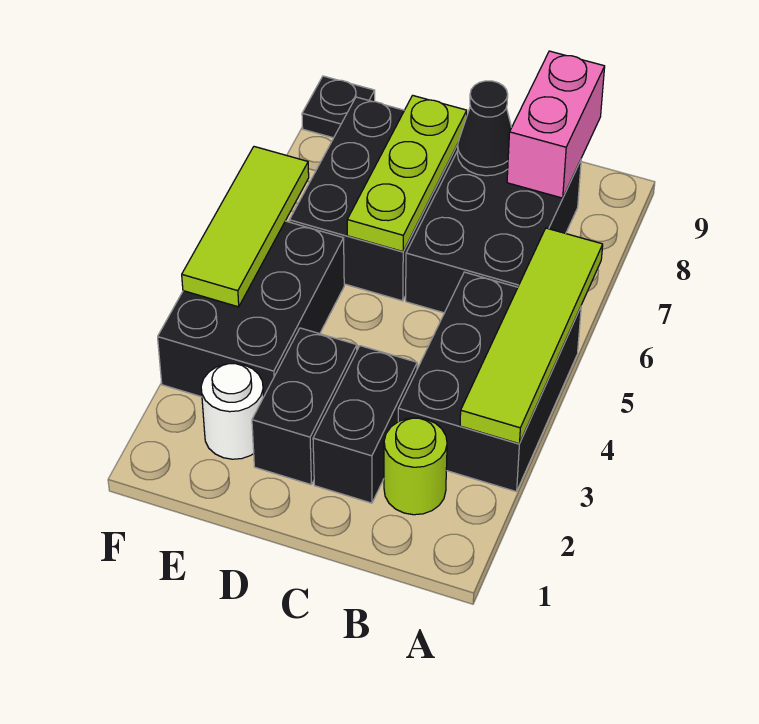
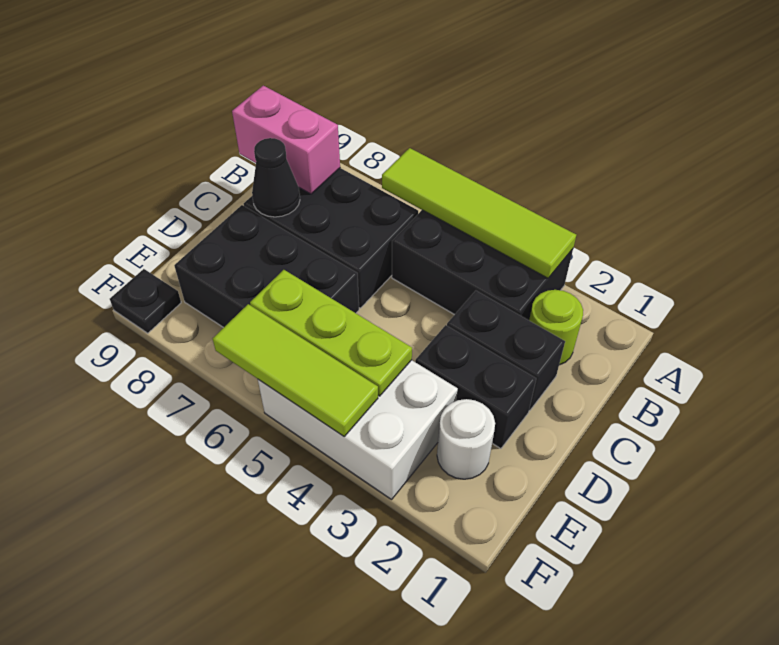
lime 1x3 plate [347,95,467,252] -> lime 1x3 plate moved to [250,270,412,396]
black 2x3 brick [158,221,344,397] -> white 2x3 brick [258,360,458,500]

